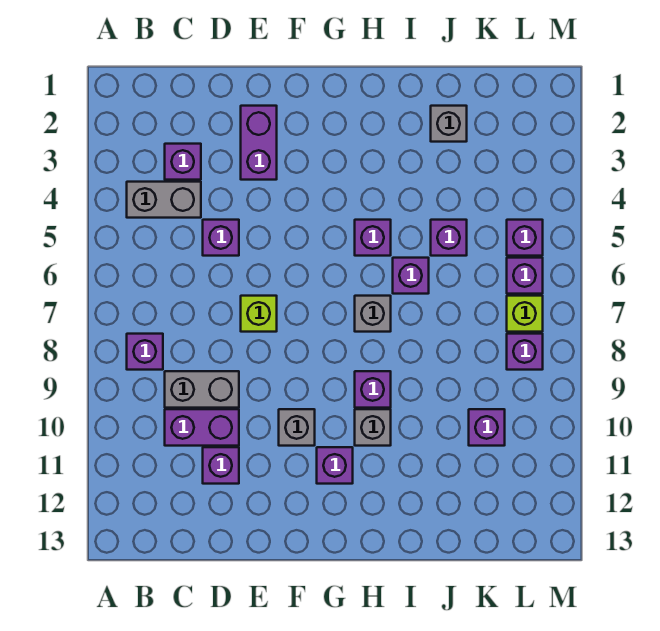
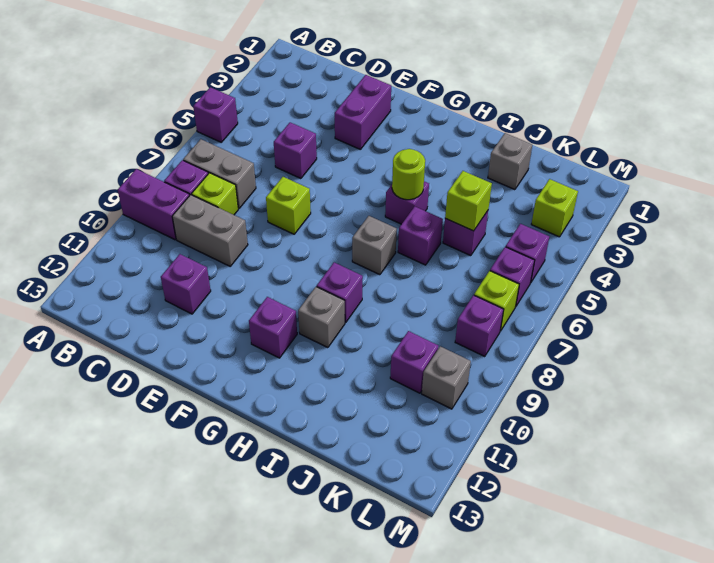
grey 1x2 brick [127,182,201,218] -> grey 1x2 brick moved to [183,139,256,208]
purple 1x1 brick [165,144,201,180] -> purple 1x1 brick moved to [193,87,238,142]
none -> lime 1x1 brick [192,173,238,215]
purple 1x2 brick [165,409,239,446] -> purple 1x2 brick moved to [118,169,190,240]
grey 1x1 brick [279,409,315,446] -> grey 1x1 brick moved to [422,346,471,409]
none -> lime 1x1 round brick [392,149,425,200]
none -> lime 1x1 brick [445,171,492,231]
none -> lime 1x1 brick [531,179,578,237]

